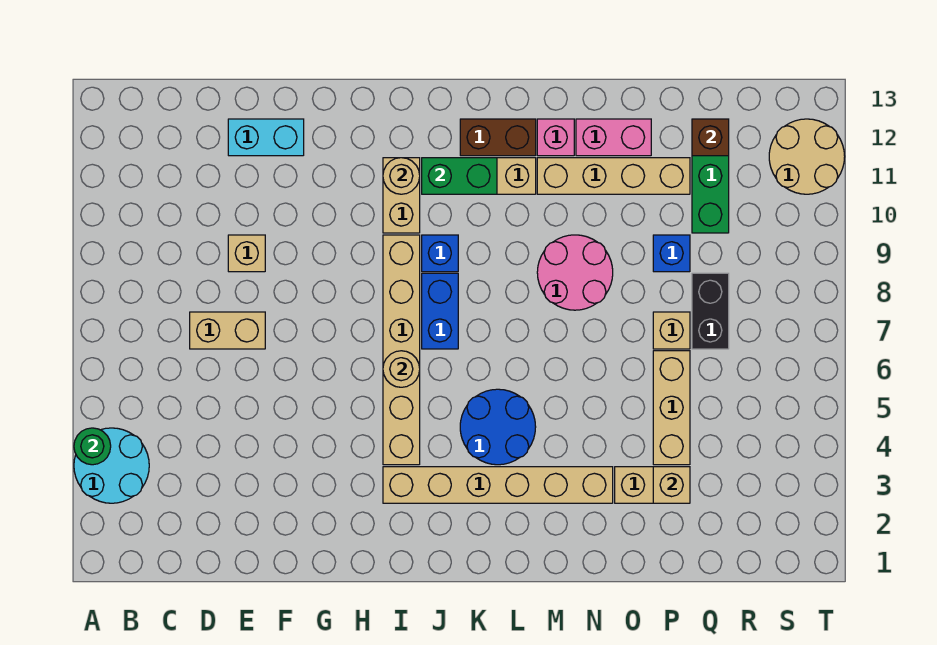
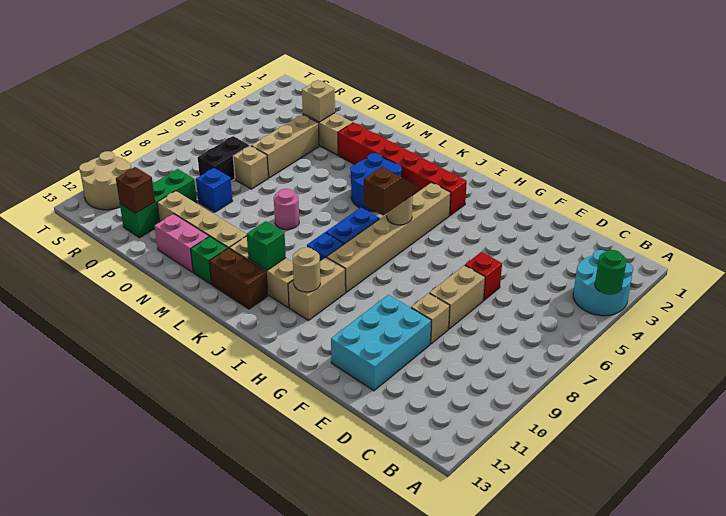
tan 1x2 brick [190,312,265,349] -> tan 1x2 brick turned to [430,265,485,329]
none -> red 1x1 brick [465,252,502,301]
cyan 1x2 brick [228,119,304,156] -> cyan 2x3 brick [331,295,431,391]
tan 1x6 brick [383,467,613,503] -> red 1x6 brick [338,122,467,216]
none -> brown 1x2 slope [364,167,418,215]
green 1x2 brick [422,158,497,194] -> green 1x1 brick [247,221,286,270]
pink 2x2 round brick [537,235,613,310] -> pink 1x1 round brick [274,189,299,230]
pink 1x1 brick [537,119,574,156] -> green 1x1 brick [191,236,228,284]

